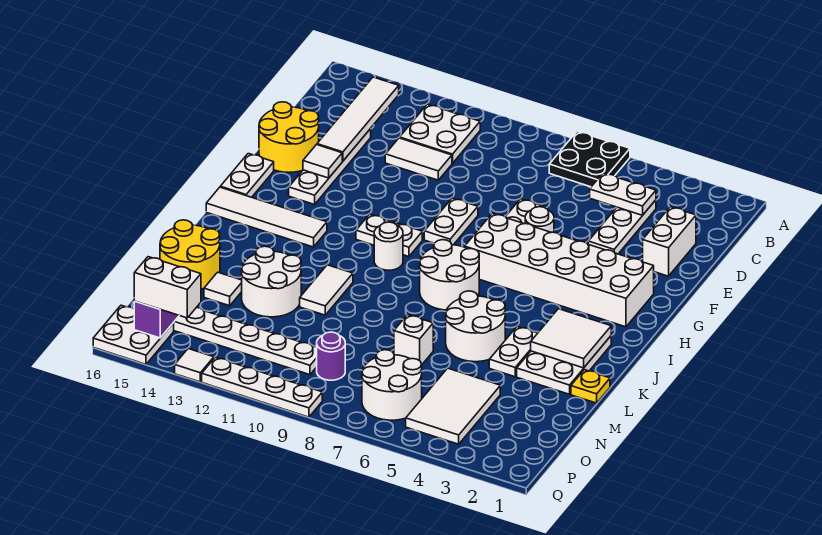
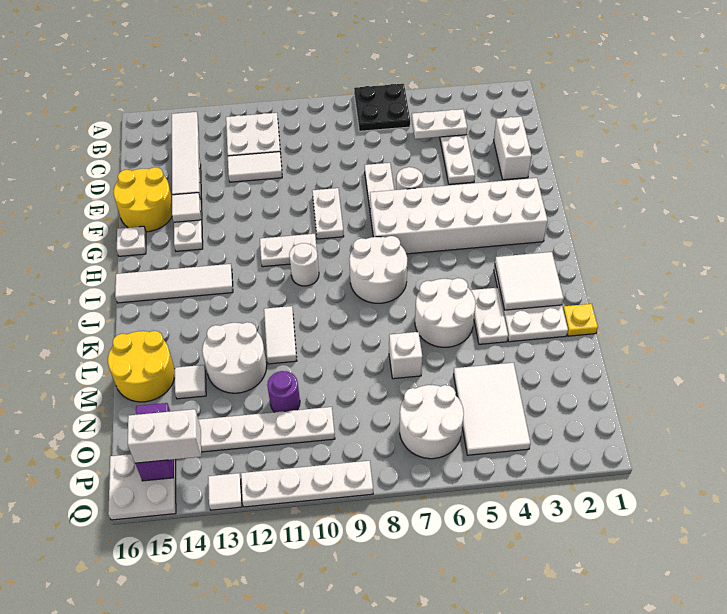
white 1x2 plate [220,154,274,197] -> white 1x1 plate [117,226,146,256]
purple 1x1 round brick [317,332,345,380] -> purple 1x1 round brick moved to [267,371,300,412]

